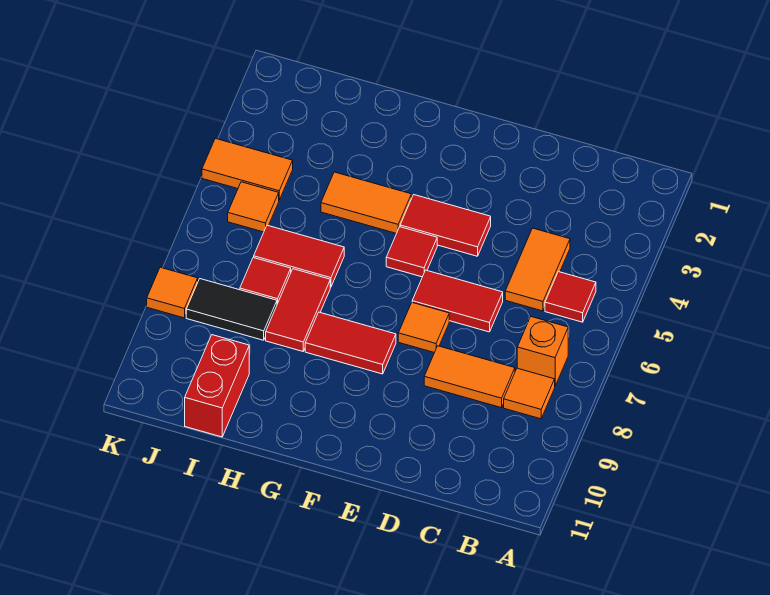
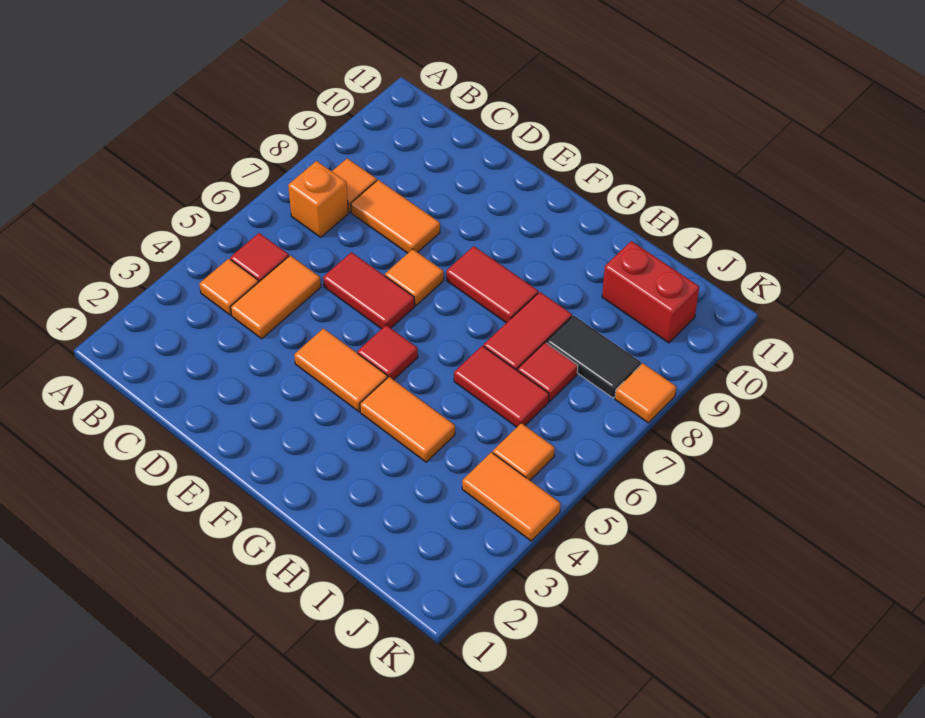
none -> orange 1x1 tile [199,259,258,315]
red 1x2 tile [400,195,491,256] -> orange 1x2 tile [294,328,388,412]
red 1x2 brick [185,335,249,437] -> red 1x2 brick turned to [602,241,699,343]

